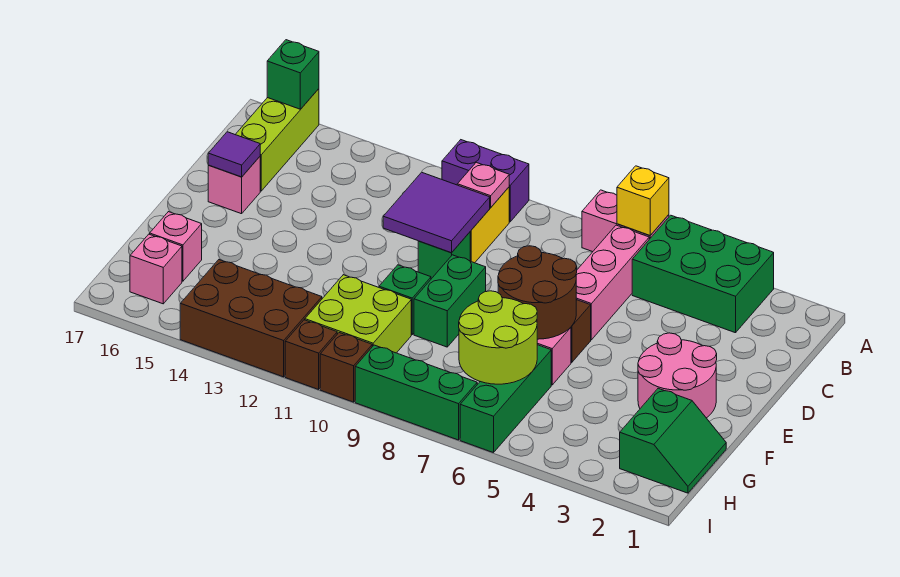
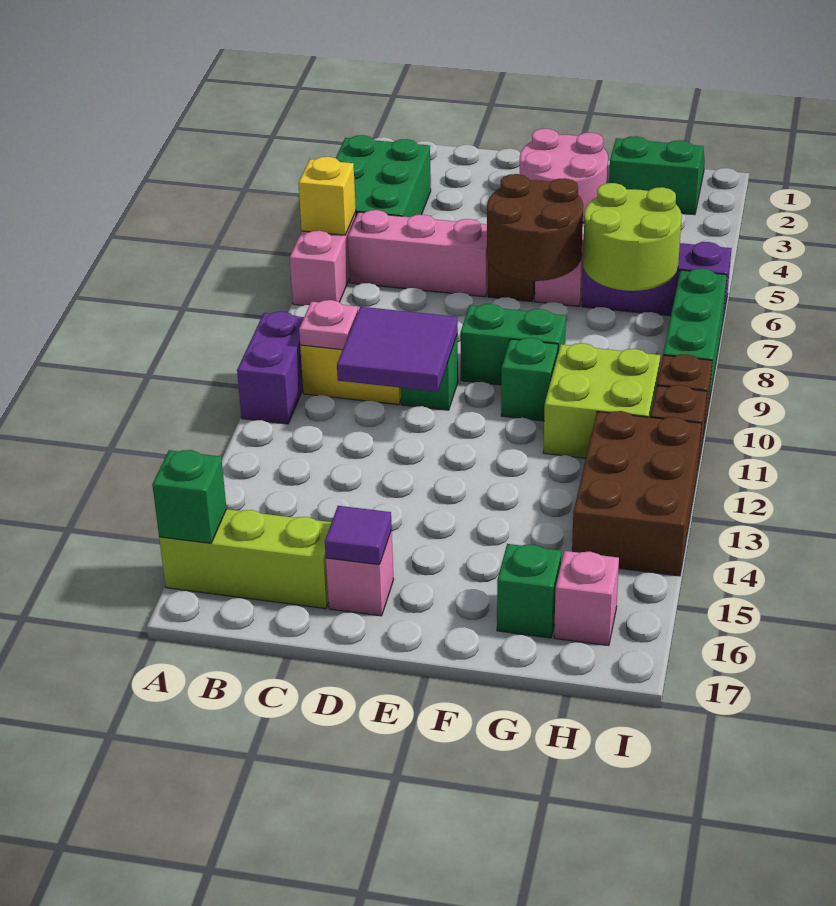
green 1x3 brick [460,345,551,453] -> purple 1x3 brick [582,242,731,318]
pink 1x1 brick [150,212,202,281] -> green 1x1 brick [497,544,561,638]

